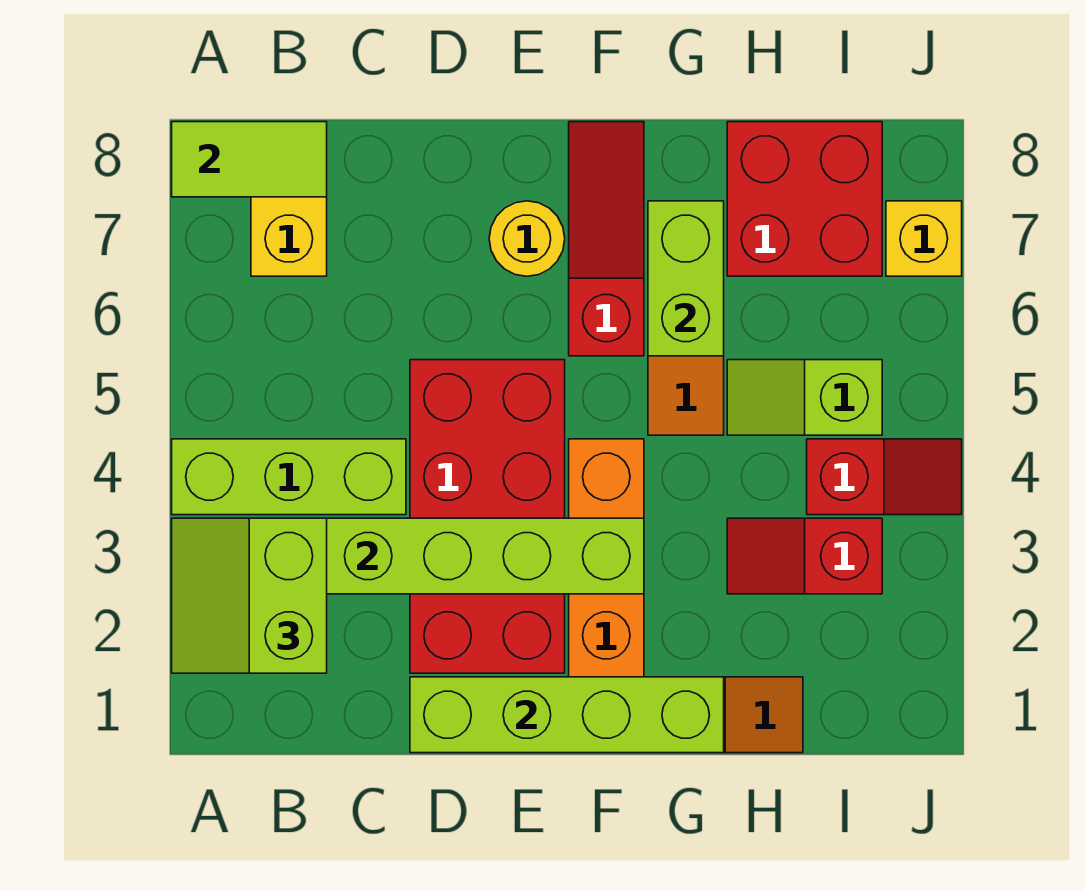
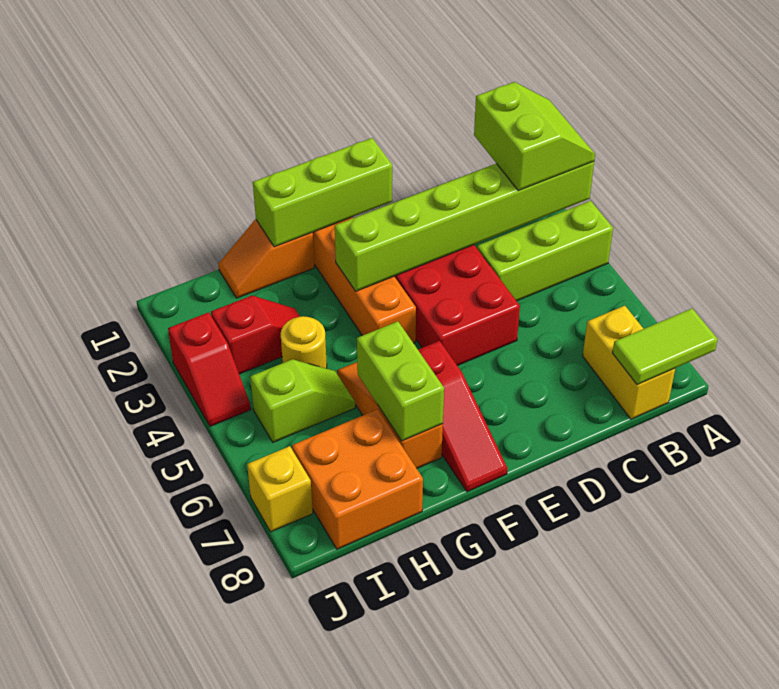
lime 1x4 brick [410,677,724,753] -> lime 1x3 brick [253,138,392,247]
yellow 1x1 round brick [489,201,565,276] -> yellow 1x1 round brick moved to [281,316,327,368]
red 2x2 brick [727,122,882,276] -> orange 2x2 brick [292,409,423,549]
red 1x2 slope [807,439,962,515] -> red 1x2 slope turned to [168,312,251,426]

